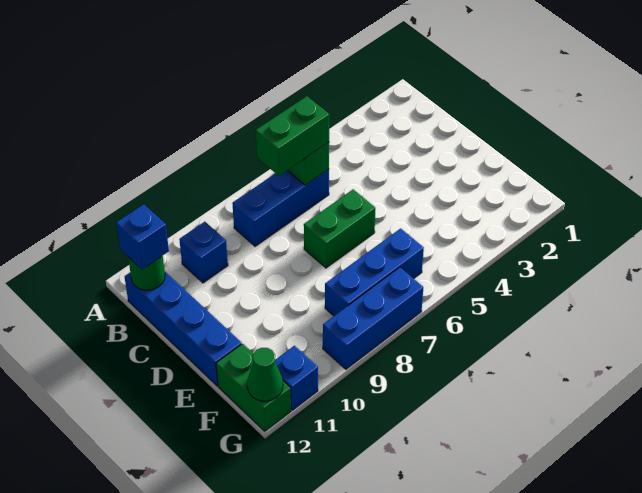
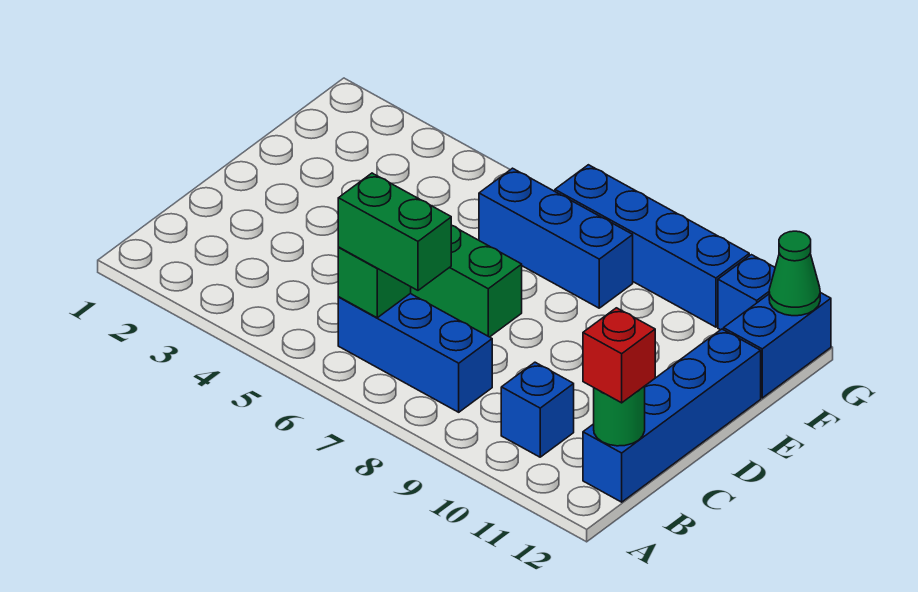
blue 1x1 brick [116,204,169,269] -> red 1x1 brick [583,308,655,403]
green 1x2 brick [216,344,291,431] -> blue 1x2 brick [724,293,831,398]
blue 1x3 brick [323,267,423,369] -> blue 1x4 brick [555,165,749,327]

